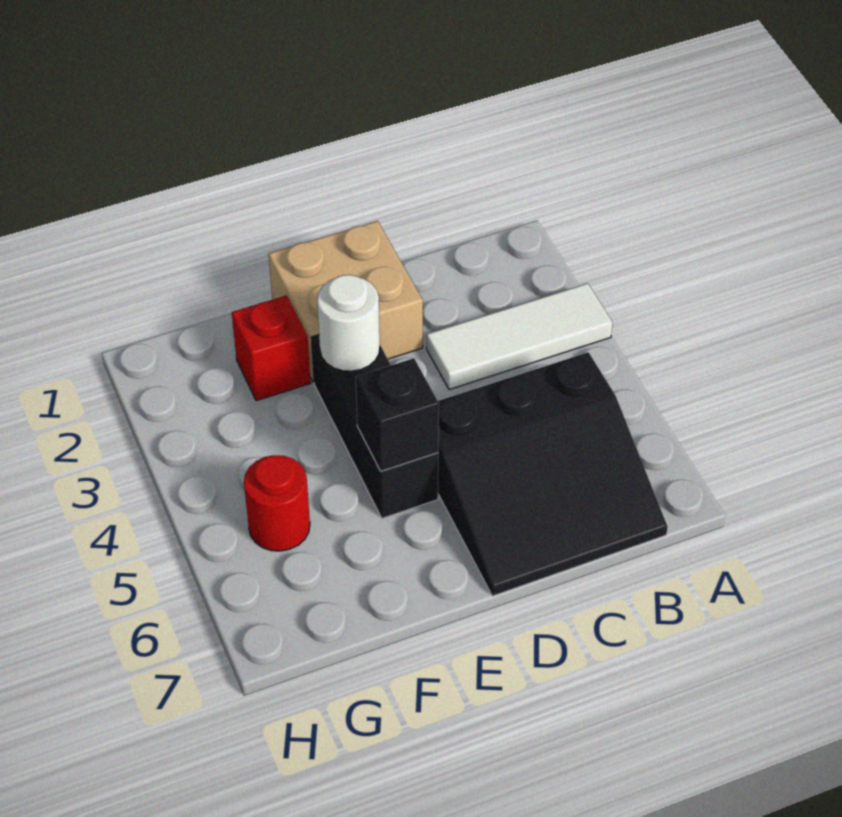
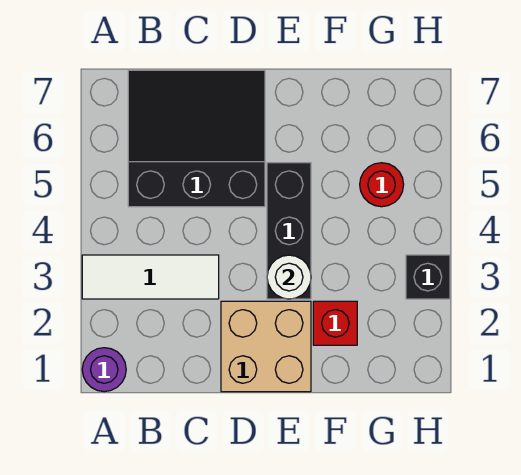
none -> purple 1x1 round brick [82,348,126,392]
black 1x1 brick [356,358,439,471] -> black 1x1 brick moved to [406,255,450,299]

